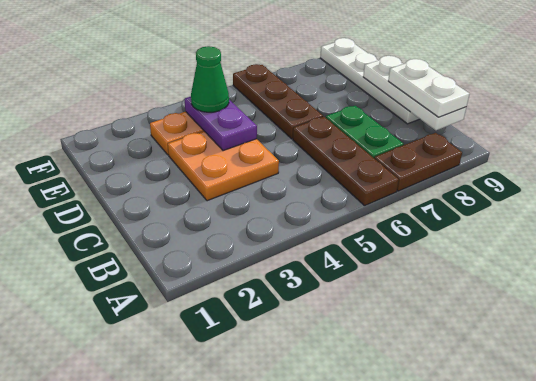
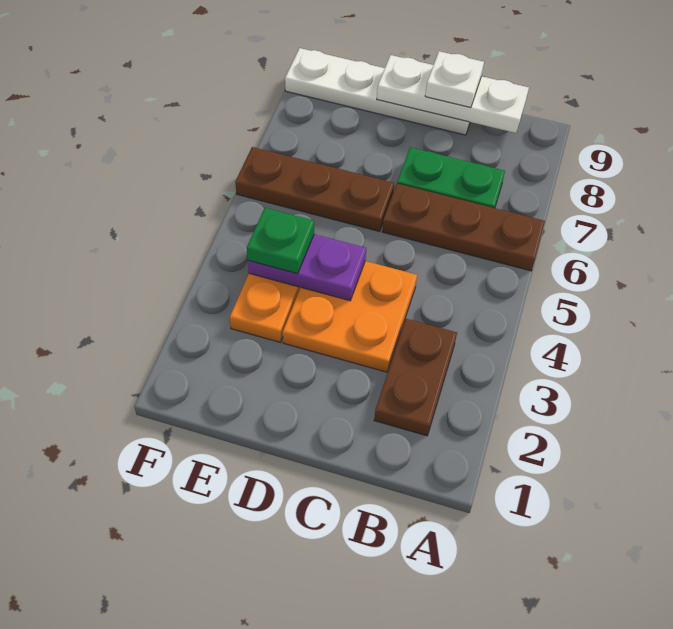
brown 1x2 plate [374,133,462,191] -> brown 1x2 plate moved to [374,319,457,436]
white 1x2 plate [388,59,470,117] -> white 1x1 plate [425,51,484,108]
green 1x1 cone [191,46,229,112] -> green 1x1 plate [247,208,314,274]

